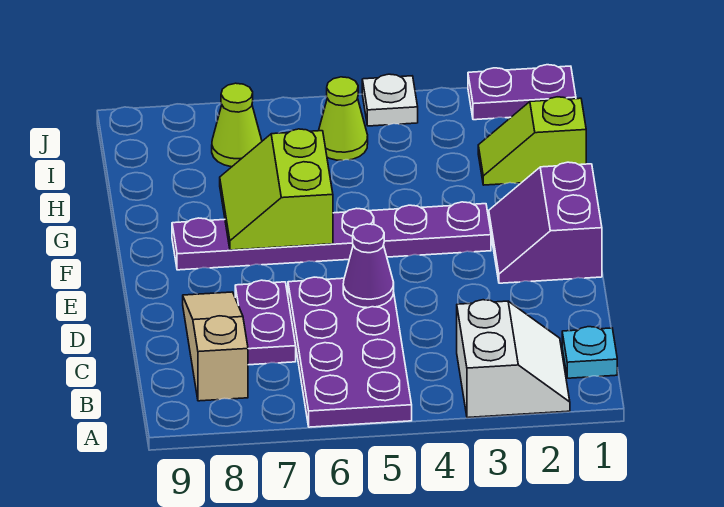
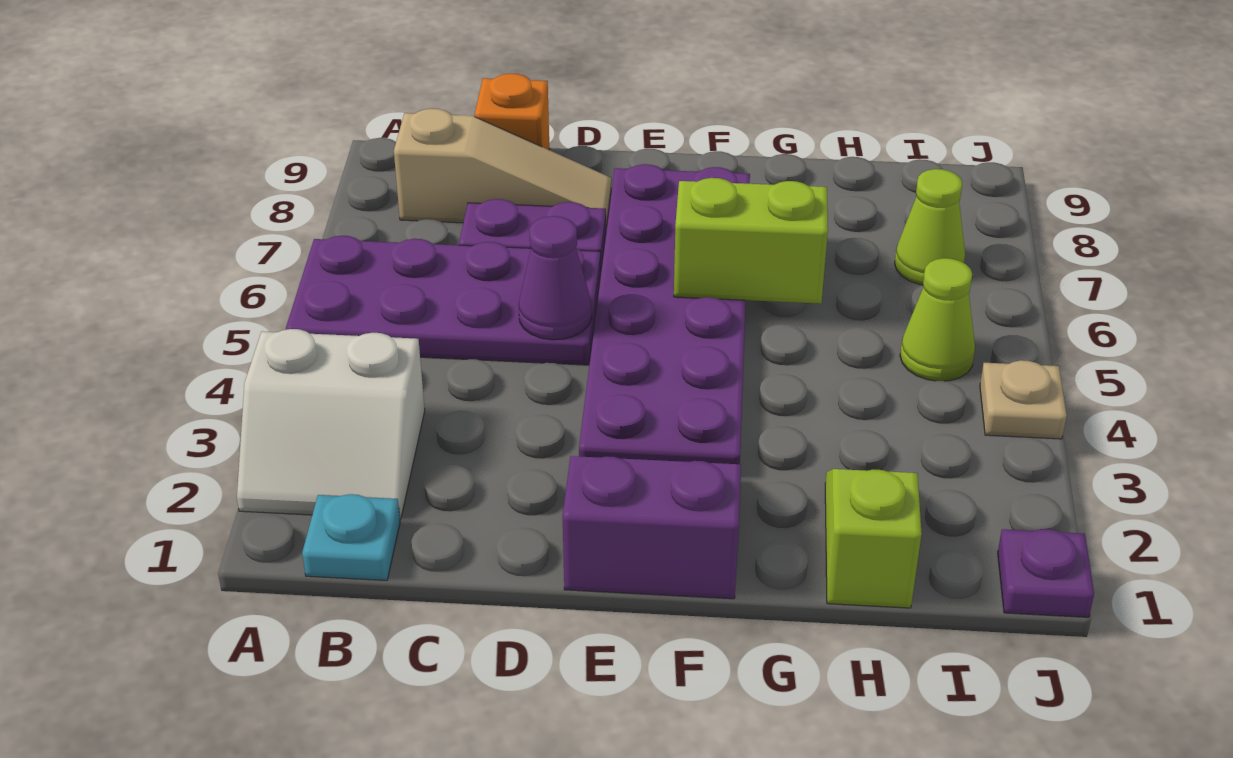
none -> orange 1x1 brick [475,74,549,150]
purple 1x6 plate [172,202,491,270] -> purple 2x6 plate [579,164,750,464]
purple 1x2 plate [468,65,576,120] -> purple 1x1 plate [998,529,1094,617]
white 1x1 plate [362,74,418,126] -> tan 1x1 plate [980,360,1067,439]

